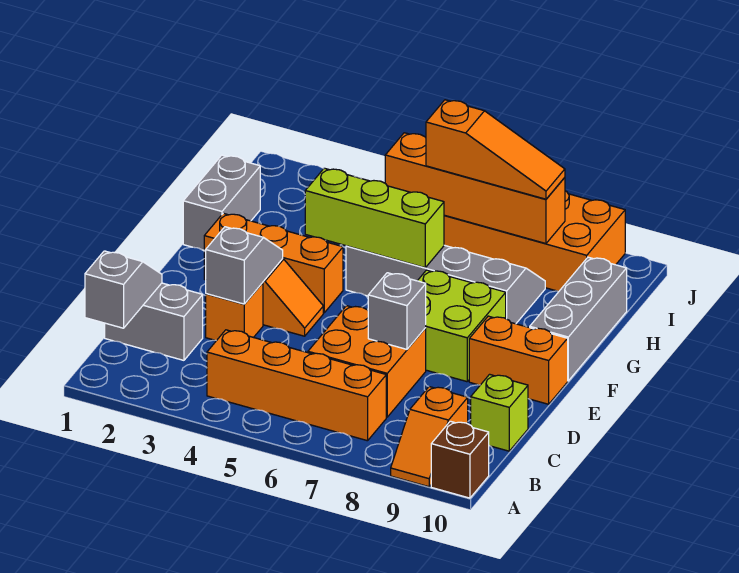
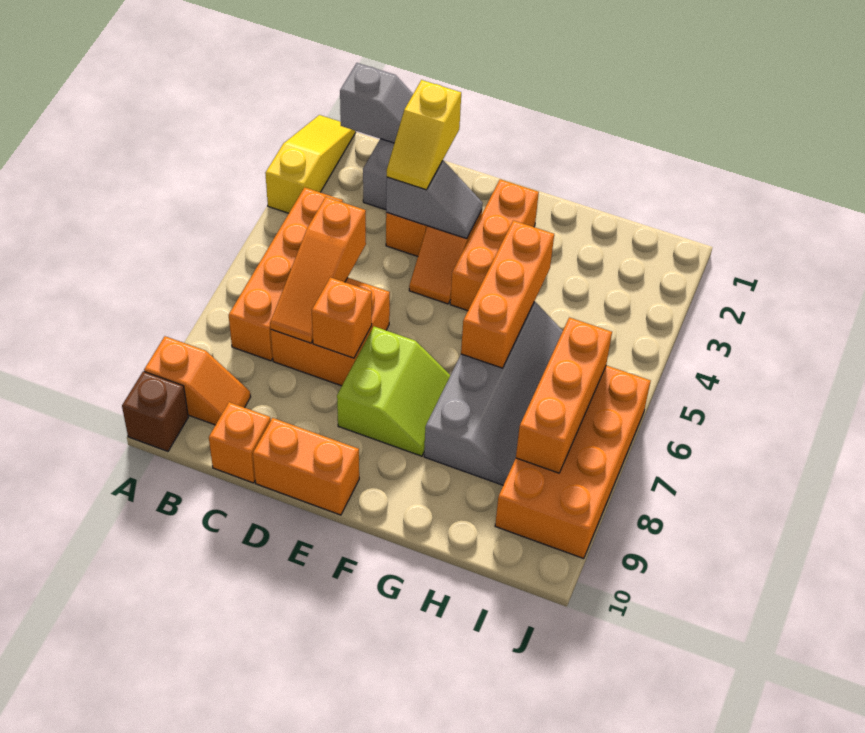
none -> yellow 1x3 slope [265,115,356,213]
orange 1x2 slope [391,387,468,487] -> orange 1x2 slope turned to [144,336,251,425]
lime 1x1 brick [471,374,528,451] -> orange 1x1 brick [209,402,271,483]
none -> yellow 1x2 slope [387,80,461,190]
grey 1x1 brick [368,273,426,349] -> orange 1x1 brick [312,277,372,358]
lime 2x2 brick [418,270,506,382] -> lime 2x2 slope [337,327,450,456]
orange 1x2 brick [469,316,568,404] -> orange 1x2 brick turned to [253,418,359,515]
grey 1x3 brick [530,257,627,381] -> none
grey 1x2 brick [183,155,260,250] -> none
lime 1x3 brick [305,168,444,268] -> orange 1x3 brick [461,220,554,368]
orange 1x4 brick [385,133,565,243] -> orange 1x3 brick [516,317,612,473]
orange 1x3 slope [426,100,565,199] -> orange 1x3 slope moved to [270,197,366,343]

